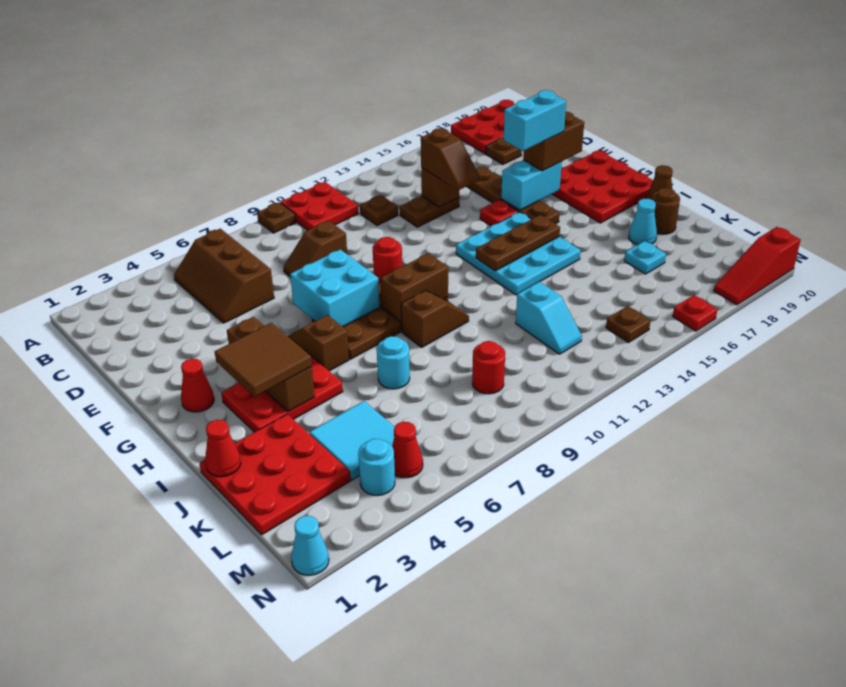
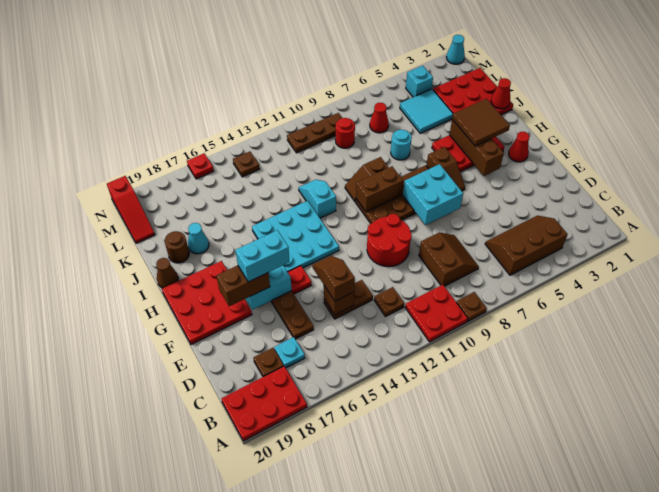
brown 2x3 slope [174,229,274,323] -> brown 2x3 slope turned to [485,216,567,275]
brown 1x2 slope [283,221,347,276] -> brown 2x2 slope [419,233,479,286]
red 1x1 round brick [373,237,402,284] -> red 2x2 round brick [367,214,412,267]
brown 1x3 plate [476,215,560,271] -> brown 1x3 plate moved to [287,113,342,153]
cyan 1x2 slope [516,282,582,354] -> cyan 1x2 slope moved to [298,180,336,218]
cyan 1x1 plate [624,241,666,274] -> cyan 1x1 plate moved to [274,337,305,368]
cyan 1x1 round brick [358,439,395,496] -> cyan 1x1 brick [406,66,433,97]
red 1x1 cone [392,422,423,478] -> red 1x1 cone moved to [370,103,389,133]
red 1x3 slope [714,227,801,305] -> red 1x3 slope turned to [107,176,155,243]

